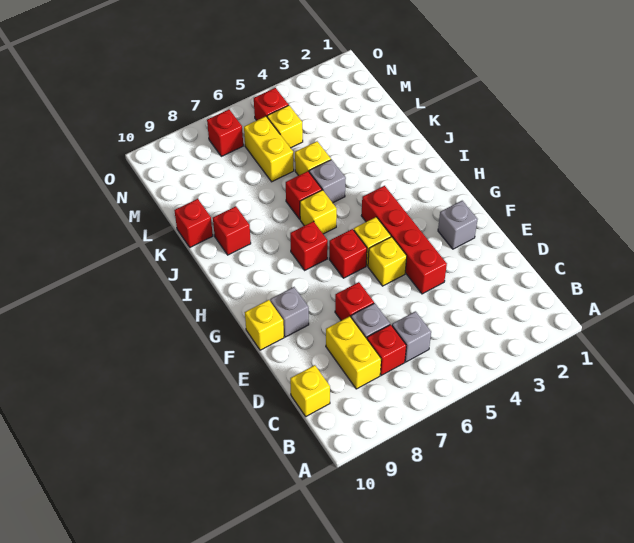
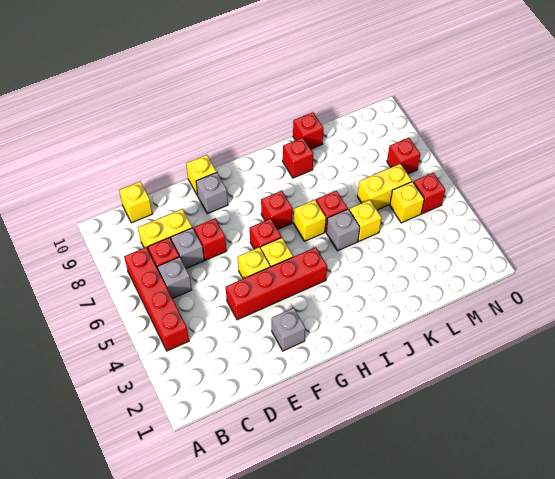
none -> red 1x4 brick [124,247,189,351]

